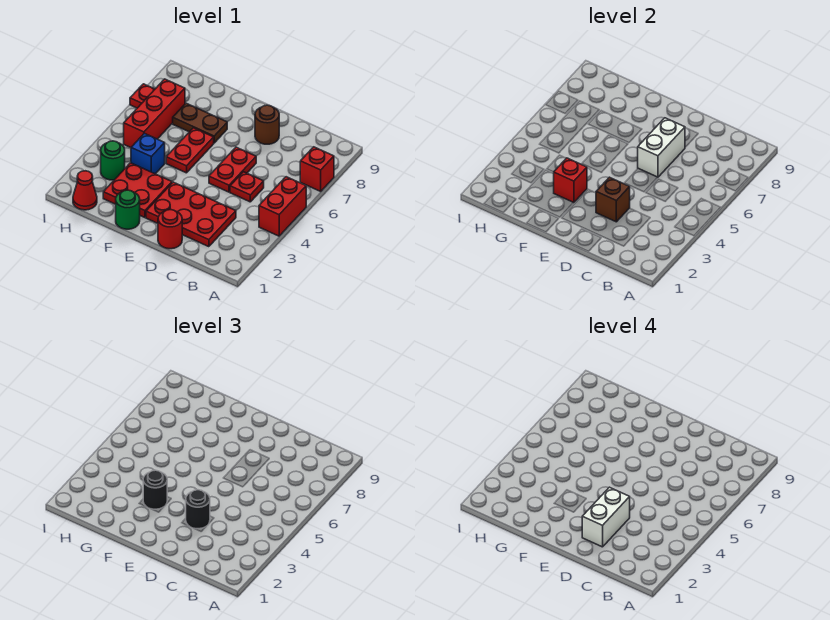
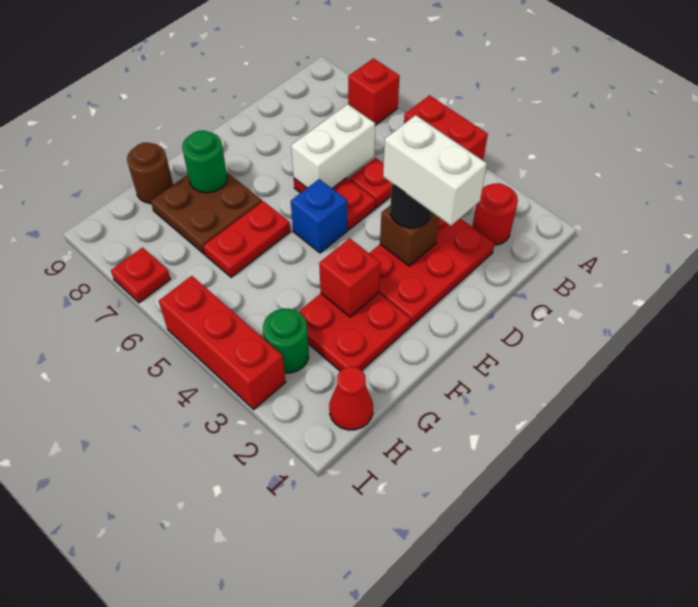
red 1x1 round brick [158,210,182,249] -> red 1x1 round brick moved to [472,184,518,245]
white 1x2 brick [638,118,685,177] -> white 1x2 brick turned to [291,104,375,188]
brown 1x1 round brick [255,105,279,144] -> brown 1x1 round brick moved to [127,143,173,204]
green 1x1 round brick [116,190,140,229] -> green 1x1 round brick moved to [182,131,227,193]
black 1x1 round brick [143,470,167,509] -> none
red 1x2 plate [166,128,214,173] -> red 1x2 plate turned to [203,201,290,278]
brown 1x2 plate [173,103,227,143] -> brown 2x2 plate [151,172,262,254]
blue 1x1 brick [131,133,165,174] -> blue 1x1 brick moved to [291,179,347,253]
red 1x3 brick [124,79,185,148] -> red 1x3 brick moved to [159,276,286,409]

